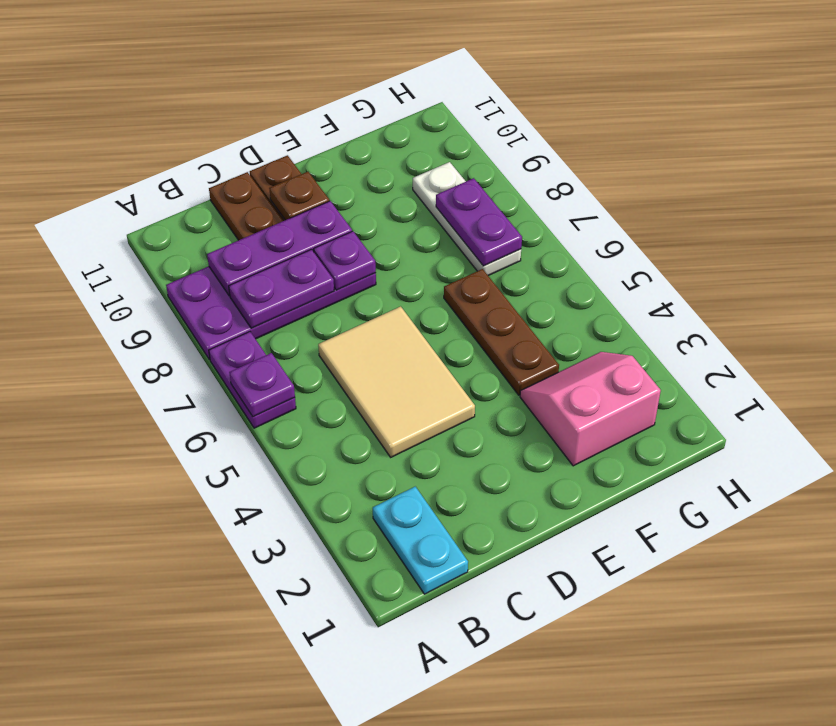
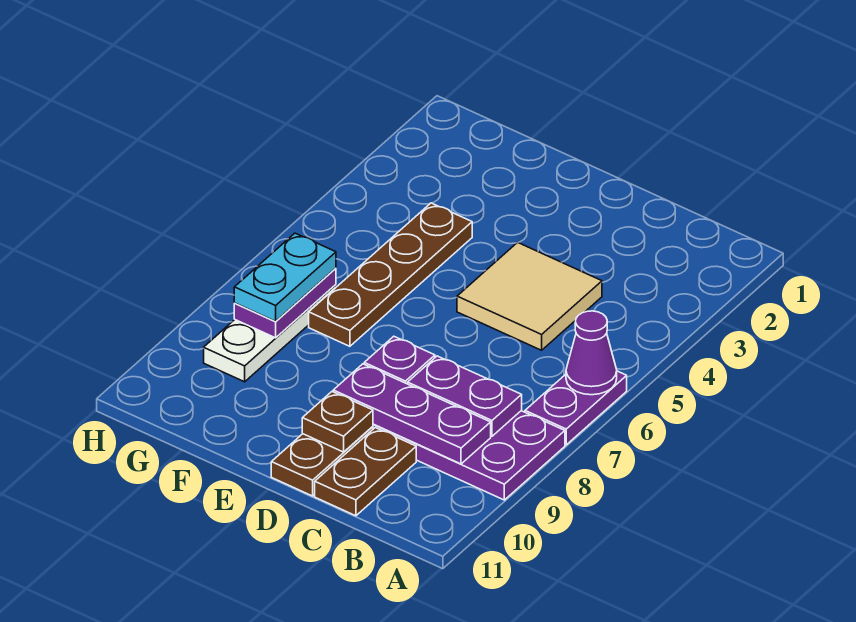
purple 1x1 plate [229,353,295,417] -> purple 1x1 cone [566,311,617,395]
cyan 1x2 plate [373,487,468,594] -> cyan 1x2 plate moved to [234,233,336,321]
tan 2x3 tile [318,306,475,457] -> tan 2x2 tile [457,242,602,350]
pink 2x2 slope [520,352,661,466] -> none
brown 1x3 plate [444,269,559,395] -> brown 1x4 plate [309,203,472,346]

